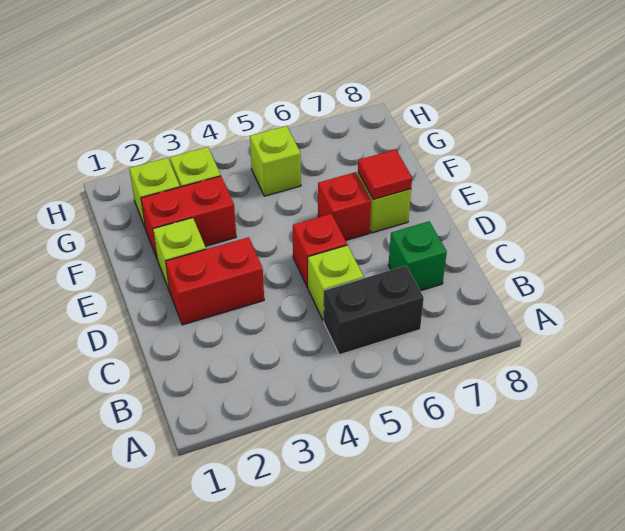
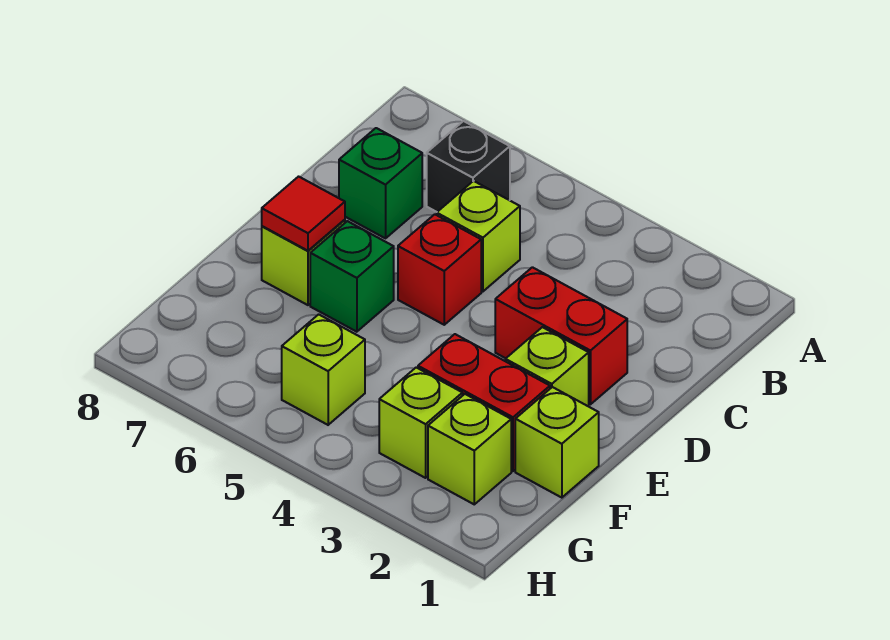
black 1x2 brick [324,266,424,355] -> black 1x1 brick [427,121,510,212]
red 1x1 brick [318,172,371,241] -> green 1x1 brick [310,221,394,332]
none -> lime 1x1 brick [515,387,599,498]

